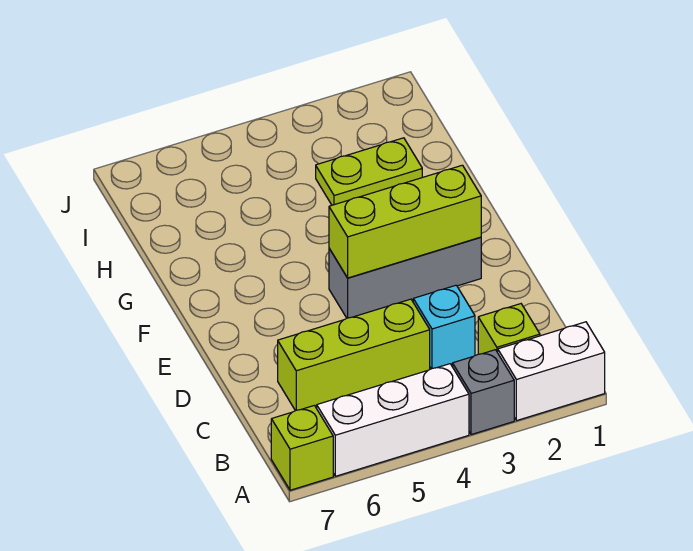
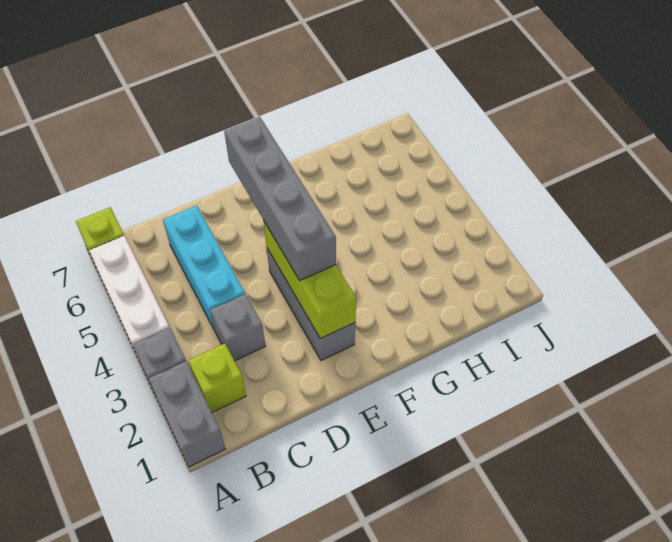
white 1x2 brick [498,322,605,421] -> grey 1x2 brick [148,361,225,467]
cyan 1x1 brick [413,285,475,369] -> grey 1x1 brick [210,294,265,361]
lime 1x3 brick [278,299,430,411] -> cyan 1x3 brick [163,206,245,331]
none -> grey 1x4 brick [224,117,336,281]
lime 1x2 plate [316,138,422,205] -> none

